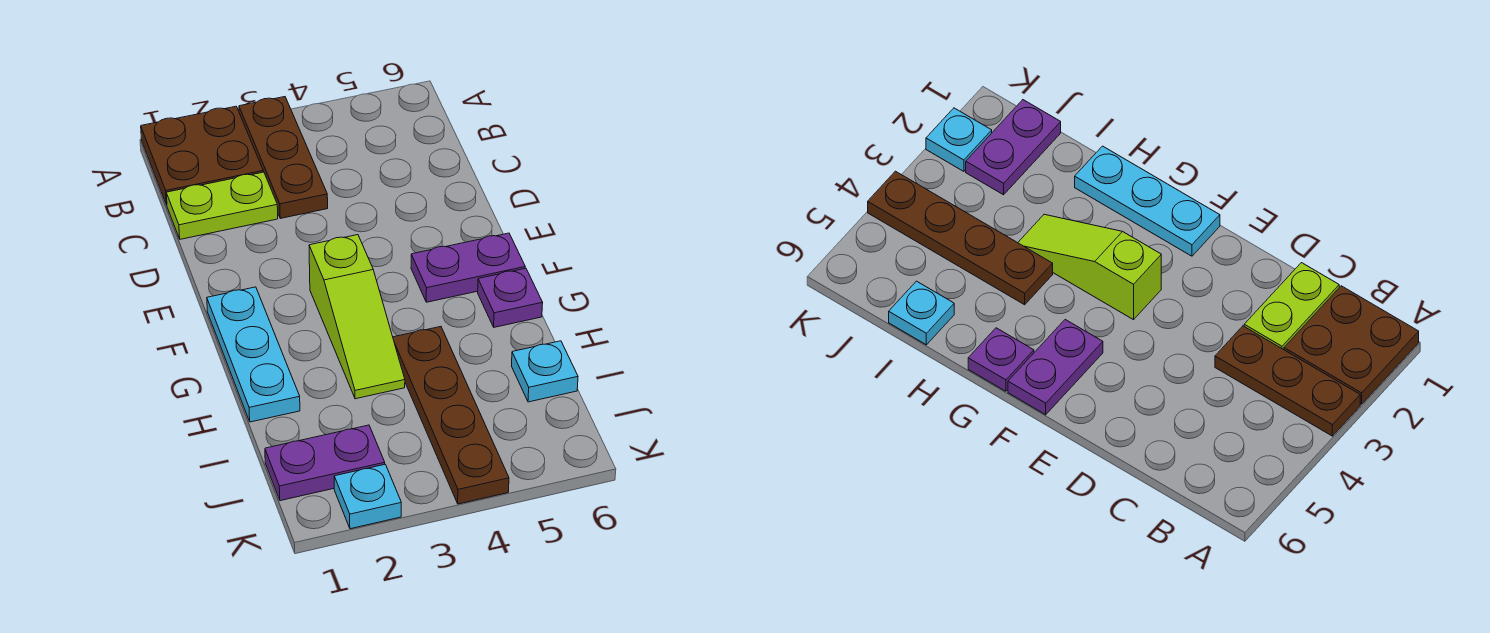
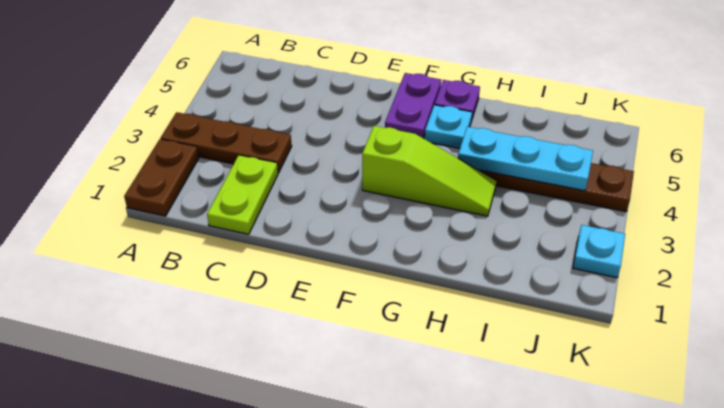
brown 2x2 plate [141,106,263,205] -> brown 1x2 plate [124,139,199,216]
cyan 1x3 plate [207,287,300,422] -> cyan 1x3 plate moved to [458,127,593,191]
cyan 1x1 plate [512,341,578,402] -> cyan 1x1 plate moved to [425,105,472,149]
purple 1x2 plate [265,425,385,501] -> none

